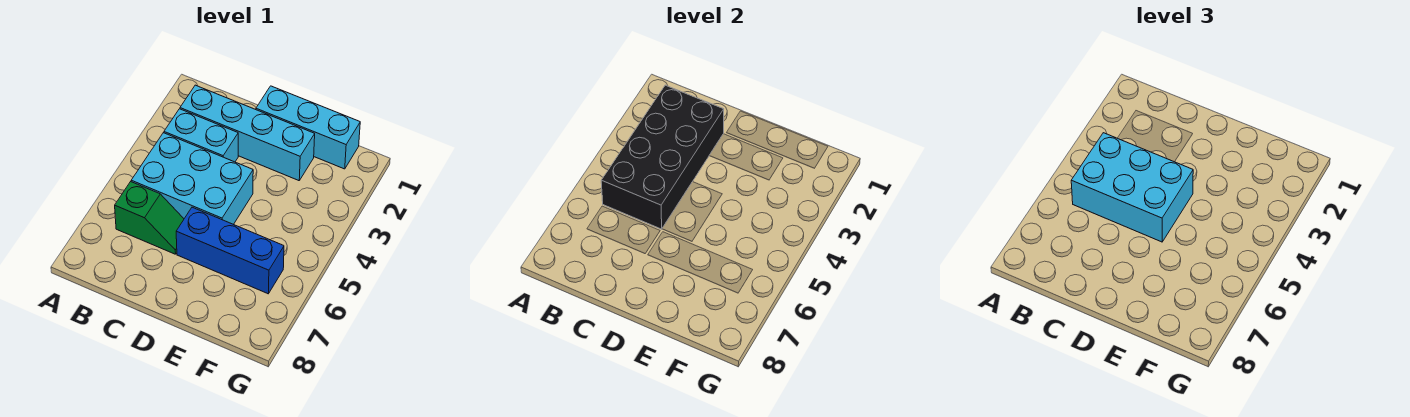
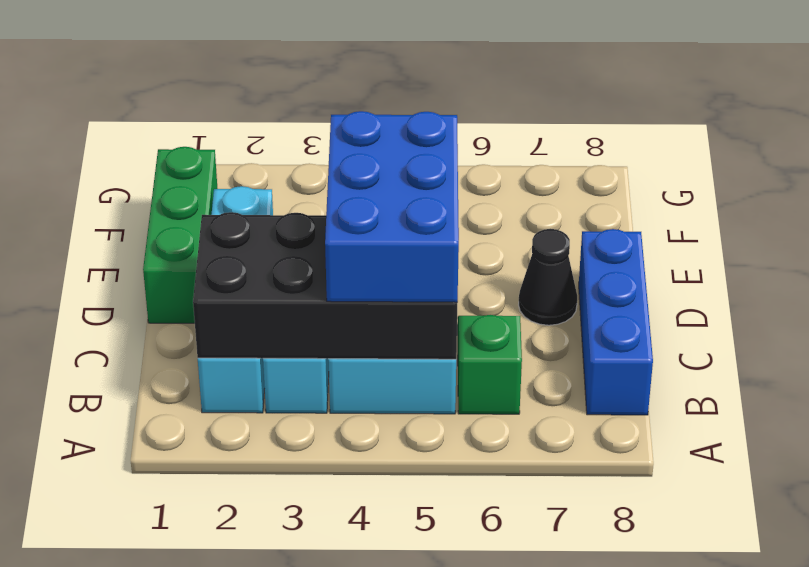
cyan 2x3 brick [1071,133,1193,242] -> blue 2x3 brick [325,111,459,302]
cyan 1x3 brick [256,86,360,169] -> green 1x3 brick [143,147,218,323]
blue 1x3 brick [176,207,284,294] -> blue 1x3 brick moved to [579,229,653,415]
none -> black 1x1 cone [519,229,577,325]

